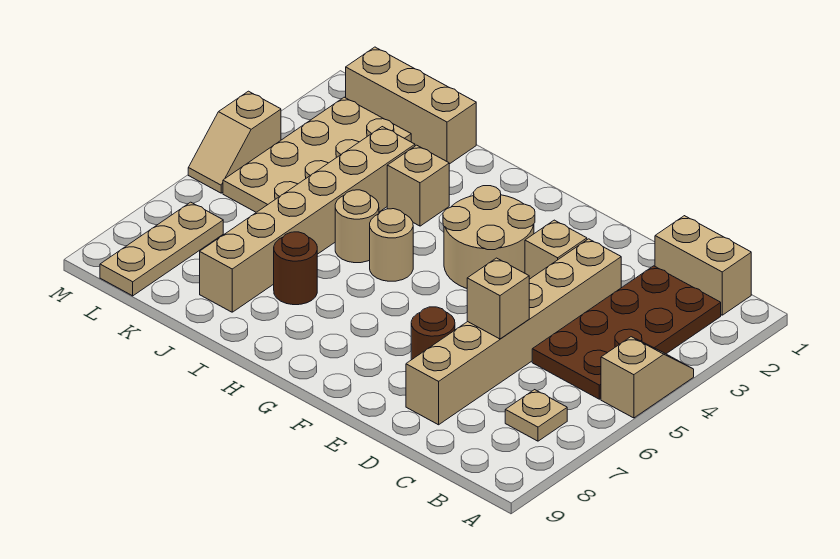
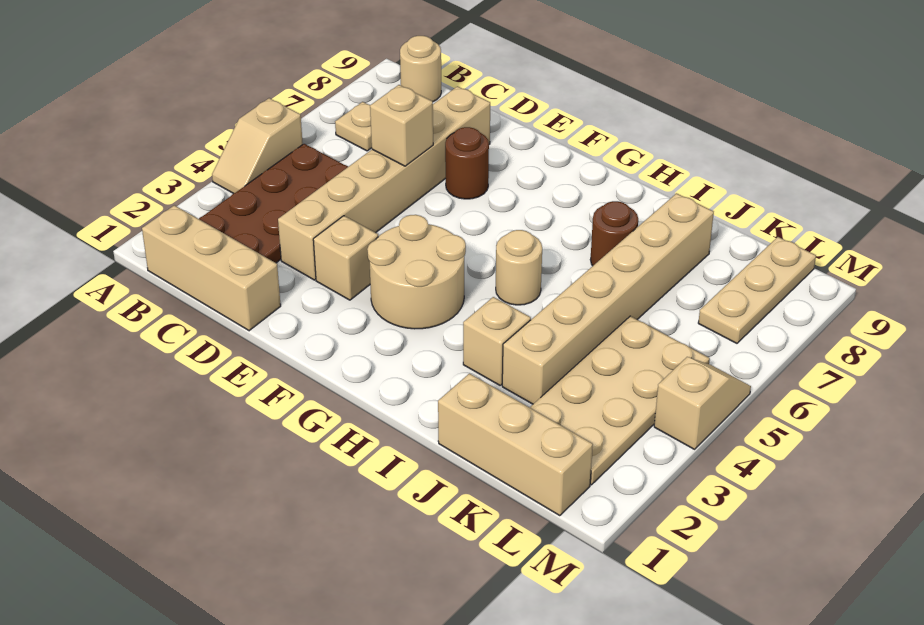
tan 1x2 brick [655,216,751,315] -> tan 1x3 brick [142,205,281,331]
tan 1x1 round brick [335,190,379,263] -> tan 1x1 round brick moved to [400,36,441,102]

